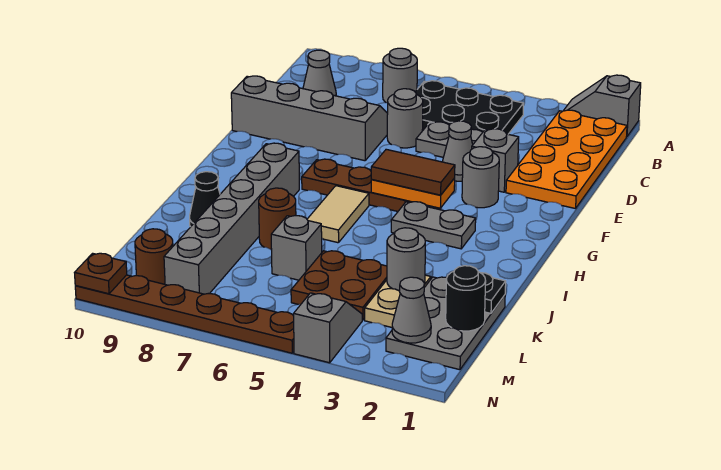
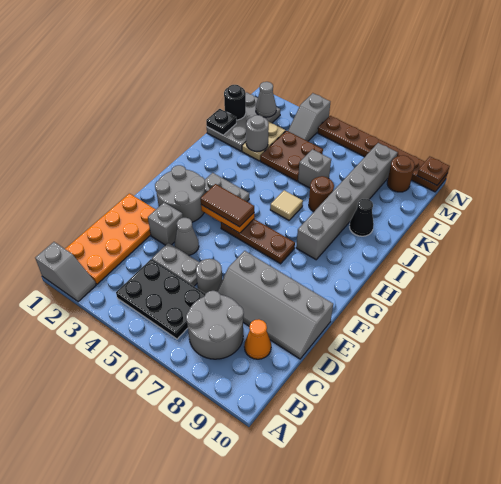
grey 1x1 round brick [383,48,417,103] -> grey 2x2 round brick [186,291,244,359]
grey 1x1 cone [303,50,336,96] -> orange 1x1 cone [244,319,271,359]
grey 1x1 round brick [462,147,499,208] -> grey 2x2 round brick [155,165,205,222]
tan 1x2 tile [307,186,369,243] -> tan 1x1 tile [270,190,303,220]

